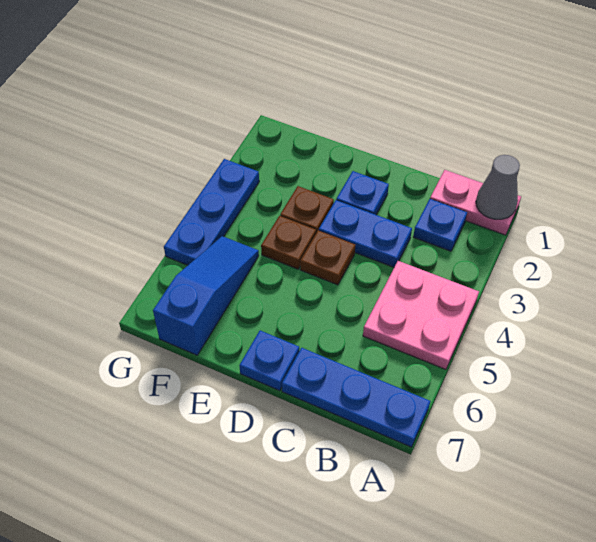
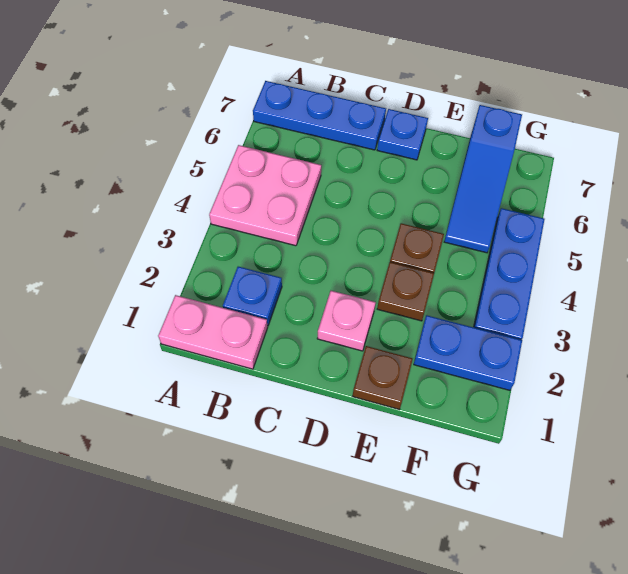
grey 1x1 cone [476,155,520,219] -> none
blue 1x2 plate [319,200,412,267] -> blue 1x2 plate moved to [414,315,522,390]
blue 1x1 plate [336,171,389,215] -> pink 1x1 plate [317,291,376,351]
brown 1x1 plate [300,230,355,285] -> brown 1x1 plate moved to [353,346,413,409]

